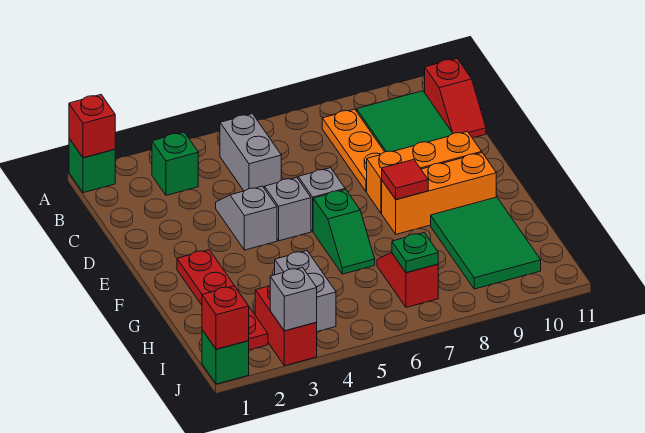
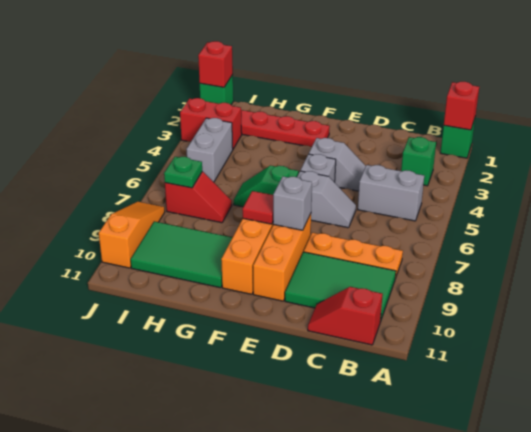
grey 1x2 brick [275,251,336,332] -> grey 1x2 brick turned to [187,118,233,182]
grey 1x1 brick [270,268,317,331] -> grey 1x1 brick moved to [273,176,312,230]
none -> orange 1x3 slope [99,202,165,268]

